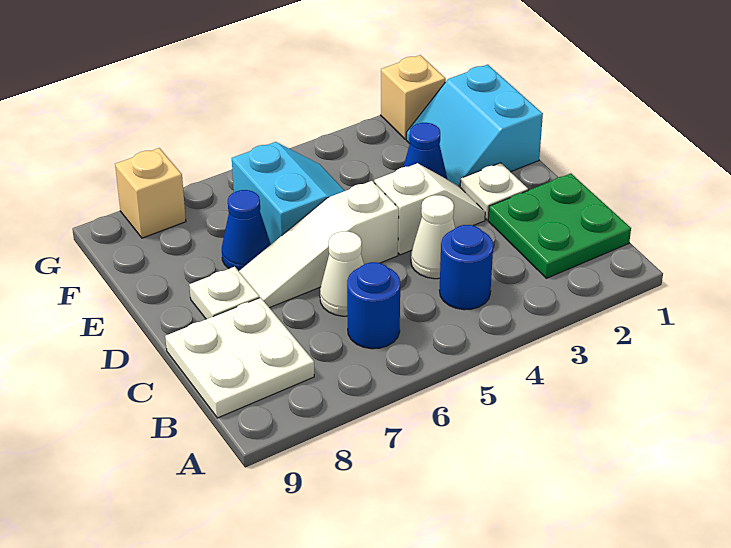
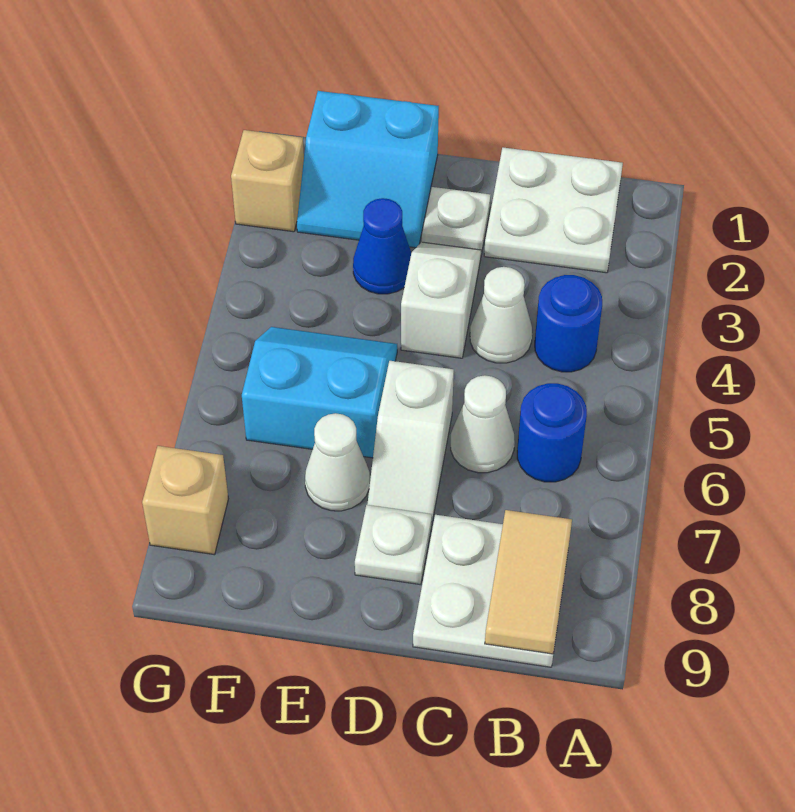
green 2x2 plate [488,174,631,278] -> white 2x2 plate [484,148,623,273]
none -> tan 1x2 tile [485,510,572,654]
white 1x3 slope [239,181,399,308] -> white 1x2 slope [367,361,454,525]
blue 1x1 cone [222,190,271,271] -> white 1x1 cone [305,413,370,511]

